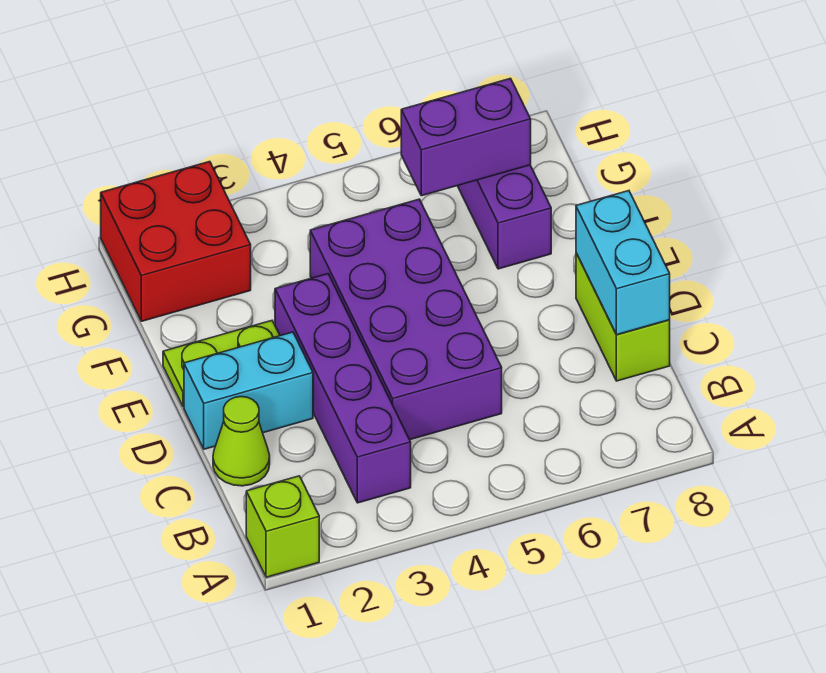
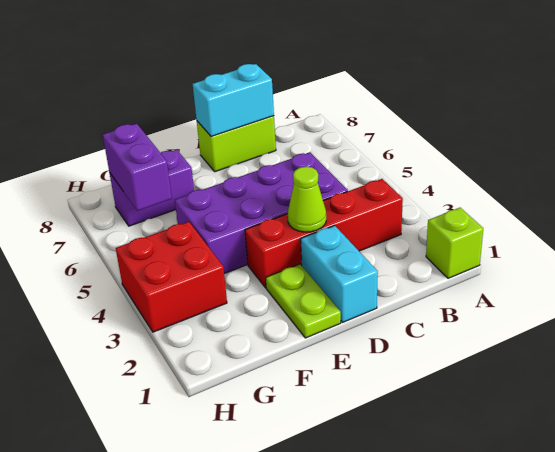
purple 1x4 brick [275,274,411,503] -> red 1x4 brick [245,179,403,288]
lime 1x1 cone [213,397,270,486] -> lime 1x1 cone moved to [288,167,326,232]
red 2x2 brick [101,162,251,321] -> red 2x2 brick moved to [116,222,227,332]

